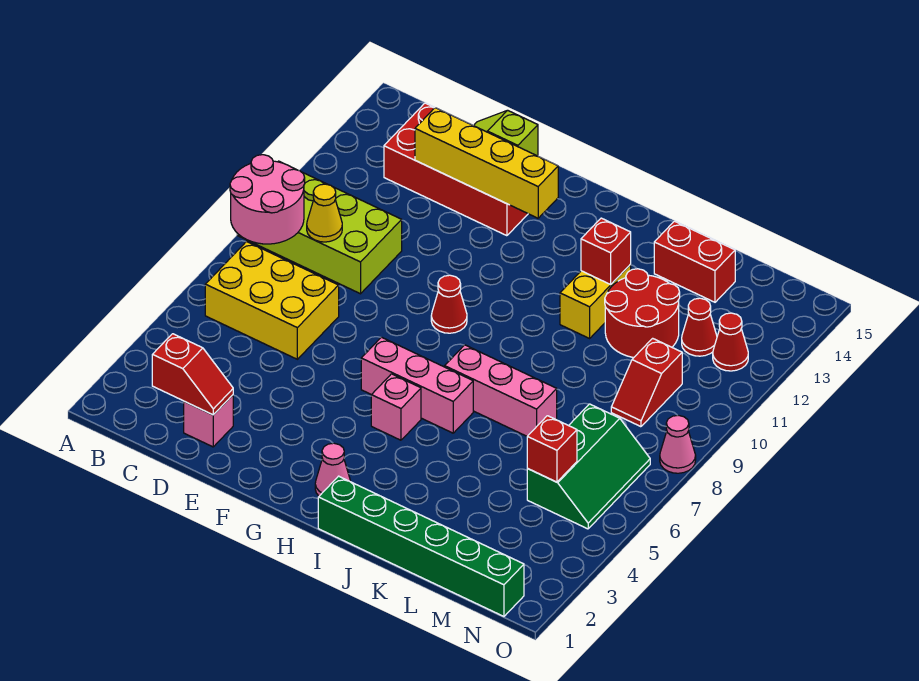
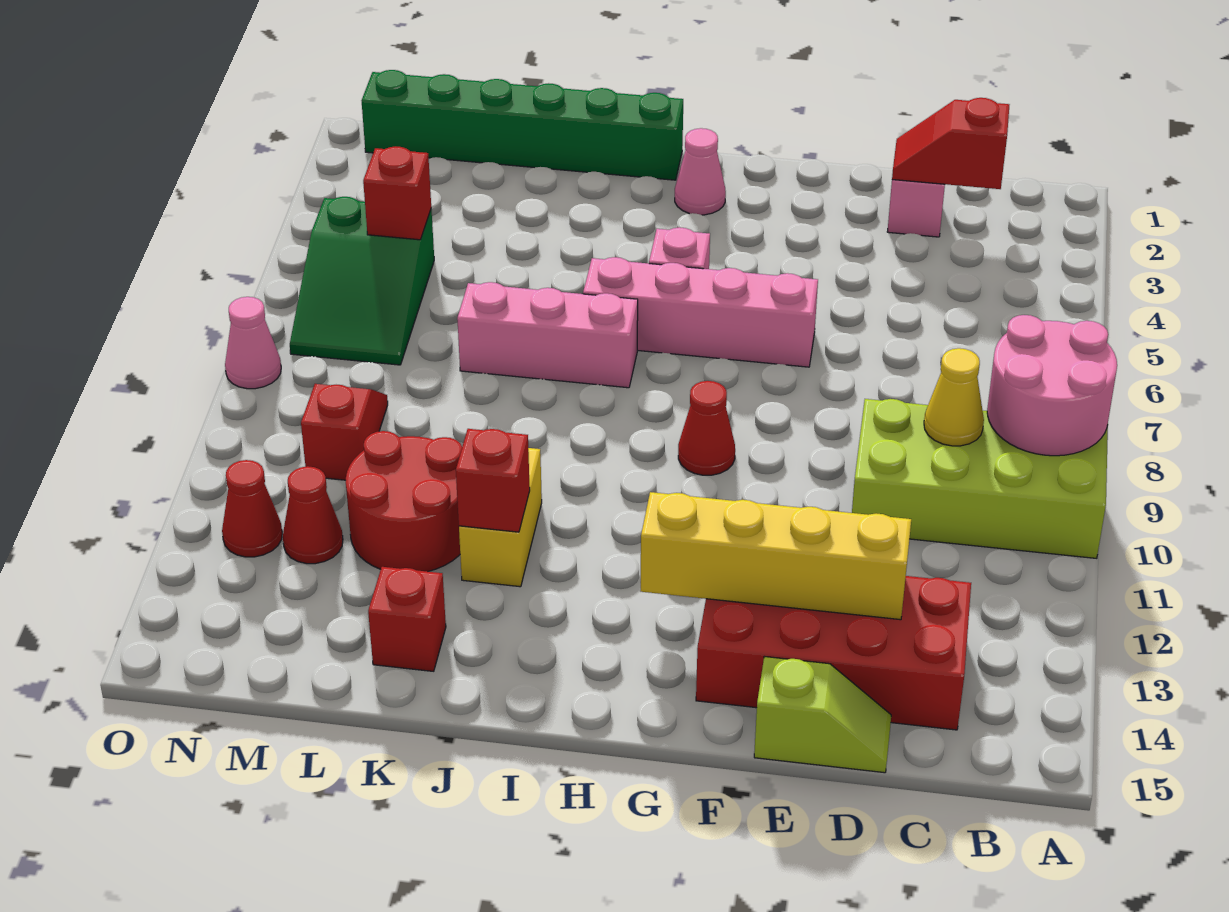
yellow 2x3 brick [205,242,339,359] -> none
pink 1x3 brick [361,337,473,433] -> pink 1x4 brick [583,257,818,367]
red 1x2 brick [654,221,735,302] -> red 1x1 brick [368,567,446,671]
green 2x3 slope [527,404,650,529] -> green 2x3 slope turned to [290,197,434,365]

